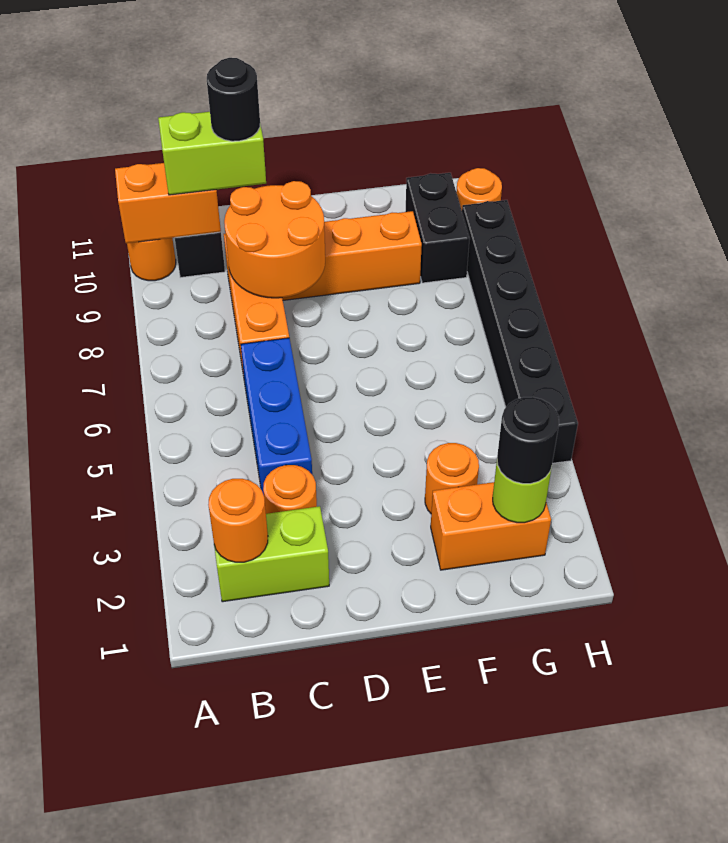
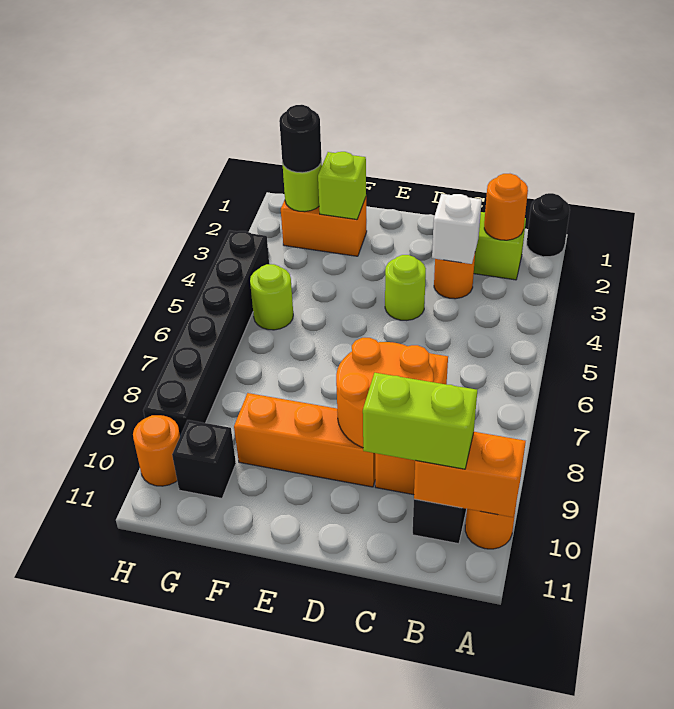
none -> white 1x1 brick [432,194,482,264]
blue 1x3 brick [241,338,312,495] -> none
black 1x1 round brick [207,58,260,141] -> black 1x1 round brick moved to [527,193,570,257]
none -> lime 1x1 round brick [385,255,426,320]
none -> lime 1x1 brick [318,152,366,219]
orange 1x1 round brick [425,443,479,513] -> none
none -> lime 1x1 round brick [250,264,293,330]
black 1x2 brick [405,173,470,283] -> black 1x1 brick [172,420,236,498]

